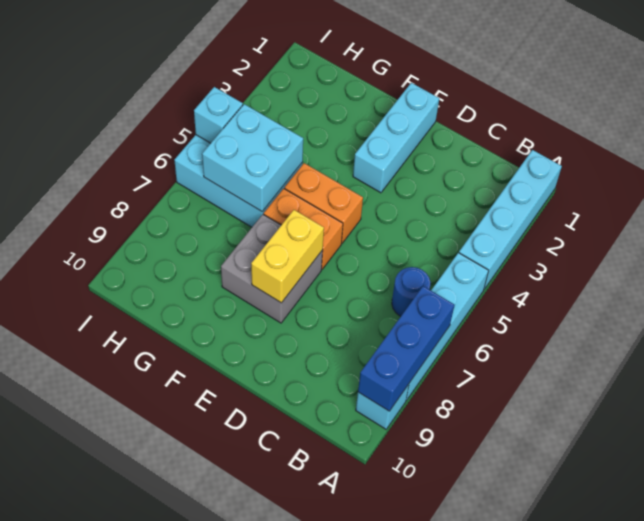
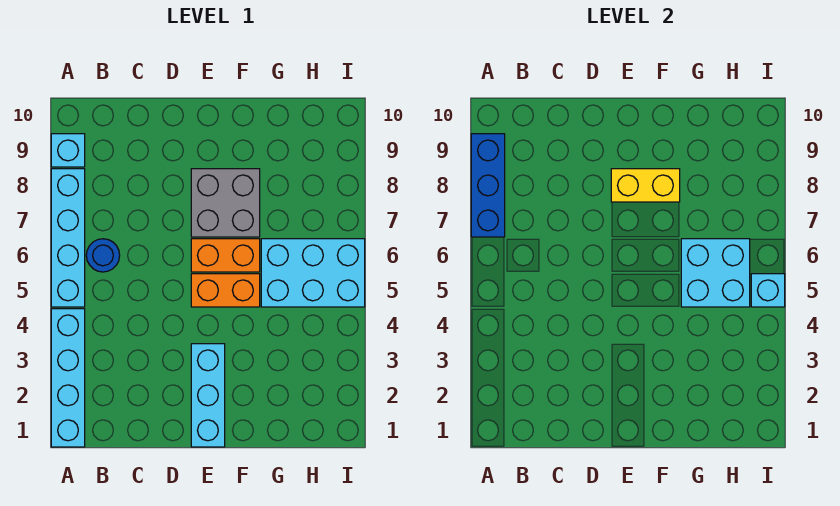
yellow 1x2 brick [251,210,324,303] -> yellow 1x2 brick turned to [611,169,680,202]

